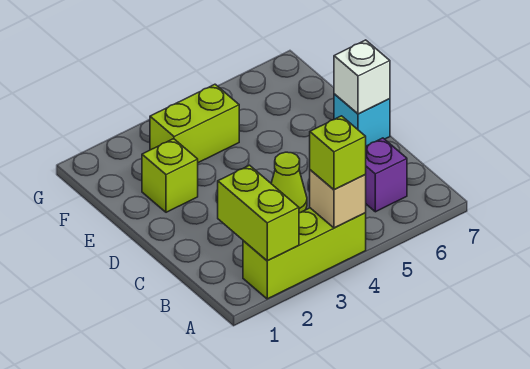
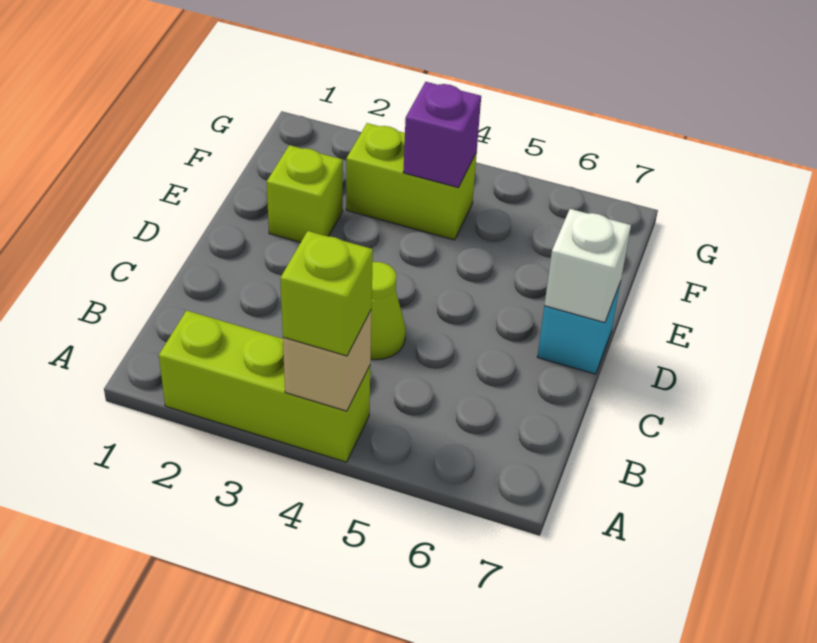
lime 1x2 brick [218,165,299,261] -> none
purple 1x1 brick [365,138,407,212] -> purple 1x1 brick moved to [403,82,481,188]

